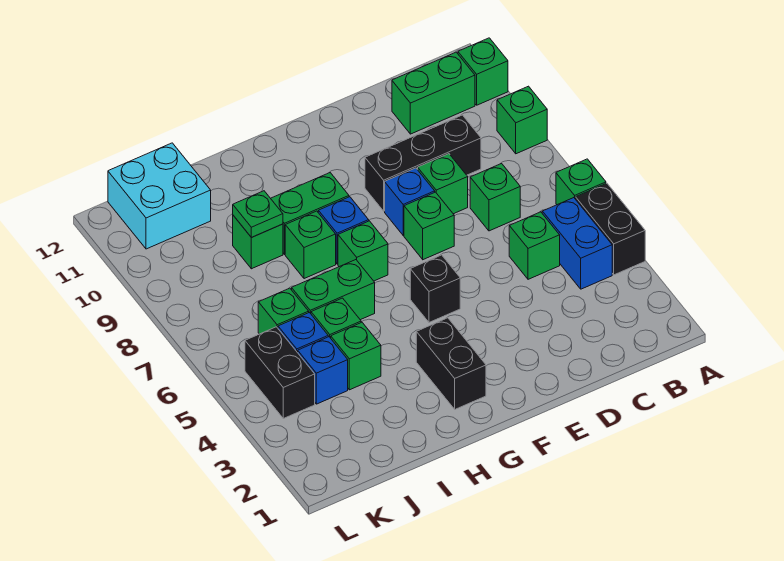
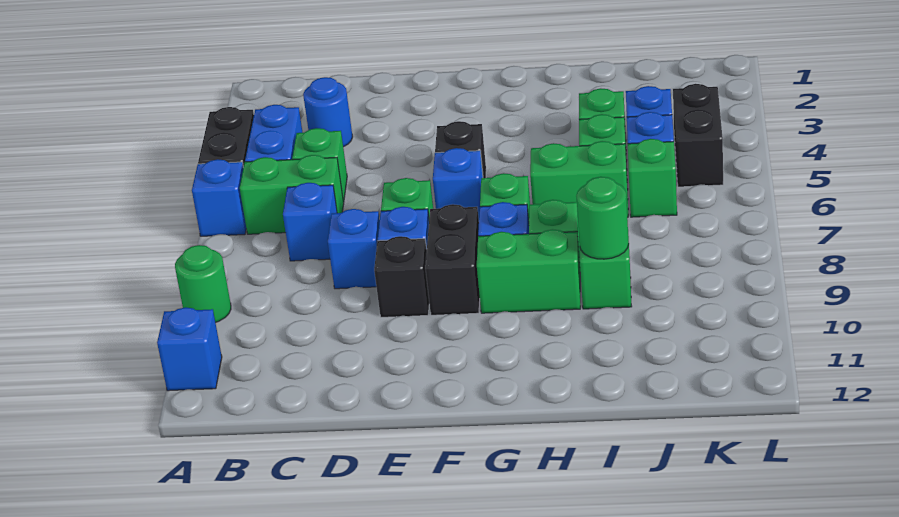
green 1x1 brick [556,159,606,205] -> blue 1x1 brick [192,159,246,236]
green 1x1 brick [497,86,547,154] -> green 1x1 round brick [175,245,231,323]
green 1x1 brick [458,38,508,105] -> blue 1x1 brick [157,307,222,391]
green 1x2 brick [392,52,475,134] -> green 1x2 brick moved to [240,155,344,234]
none -> blue 1x1 round brick [303,77,353,147]
green 1x1 brick [470,164,520,231] -> blue 1x1 brick [283,183,337,261]
black 1x3 brick [365,115,481,211] -> black 1x1 brick [374,236,429,317]
green 1x1 brick [418,154,468,214] -> blue 1x1 brick [328,209,380,289]
none -> blue 1x1 brick [433,148,483,218]
black 1x2 brick [416,318,486,409] -> black 1x2 brick moved to [425,204,480,315]
green 1x1 plate [233,191,283,237] -> green 1x1 round brick [577,177,629,259]
cyan 2x2 brick [108,143,211,249] -> none

